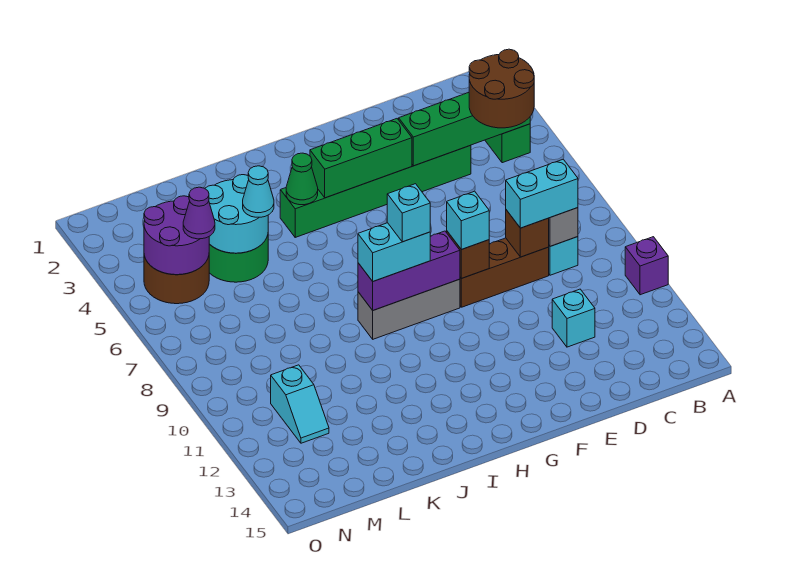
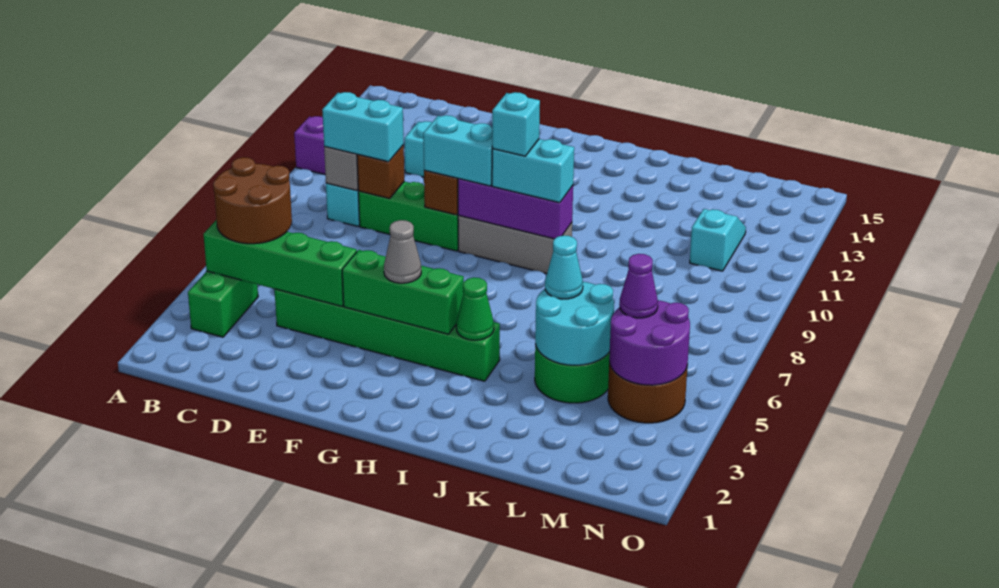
brown 1x3 brick [460,238,549,307] -> green 1x3 brick [358,182,458,251]
cyan 1x1 brick [447,191,489,249] -> cyan 1x2 brick [423,115,492,186]
none -> grey 1x1 cone [384,220,421,283]

